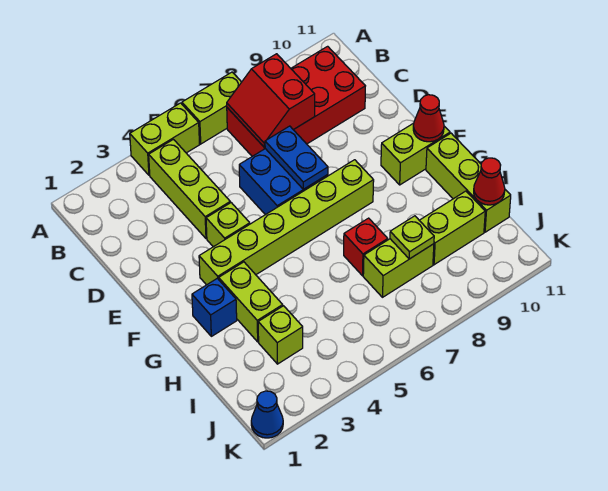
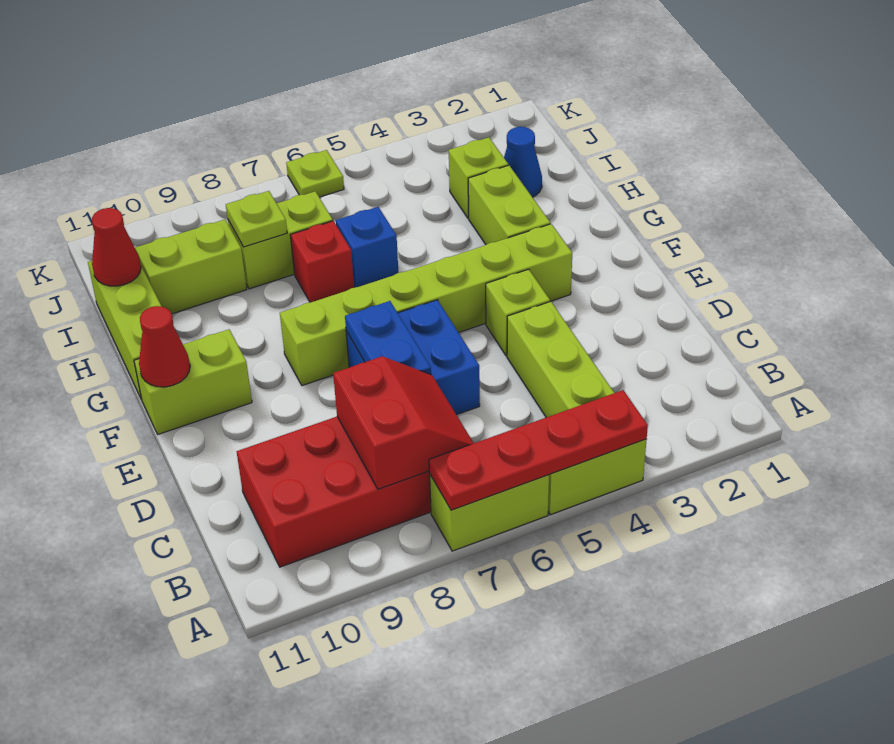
none -> red 1x4 plate [429,390,648,510]
blue 1x1 brick [192,278,237,336] -> blue 1x1 brick moved to [336,207,398,287]
blue 1x1 cone [251,391,283,438] -> blue 1x1 cone moved to [504,127,542,197]
none -> lime 1x1 plate [286,150,344,197]

